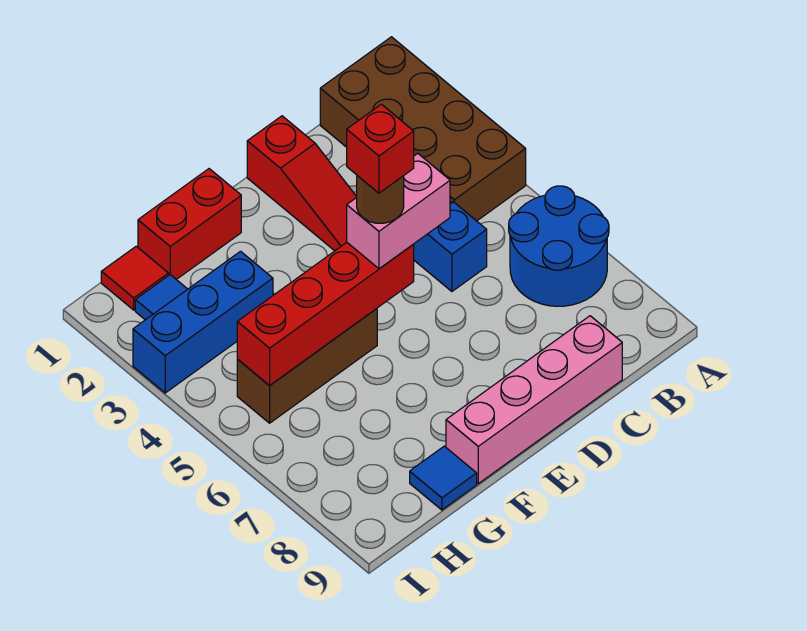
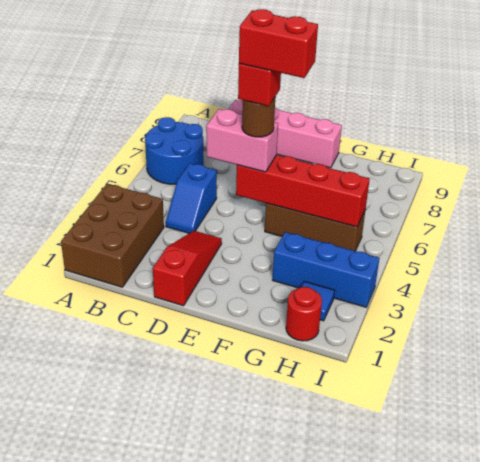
brown 2x4 brick [320,37,526,221] -> brown 2x3 brick [61,184,164,287]
red 1x2 brick [138,169,241,280] -> red 1x2 brick moved to [239,9,318,78]
blue 1x1 tile [410,446,477,510] -> none
red 1x1 tile [101,246,168,310] -> red 1x1 round brick [286,287,322,341]

